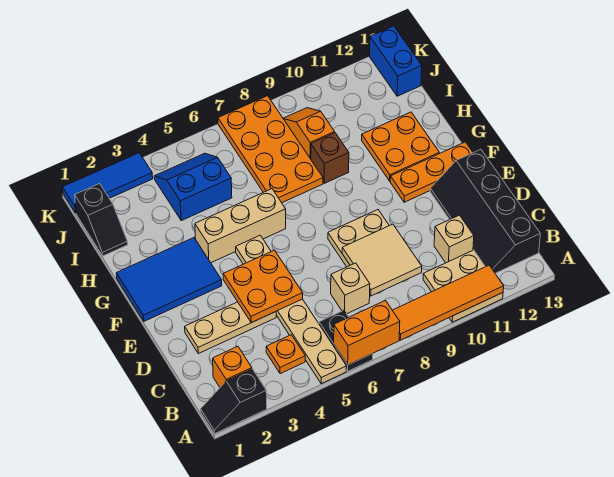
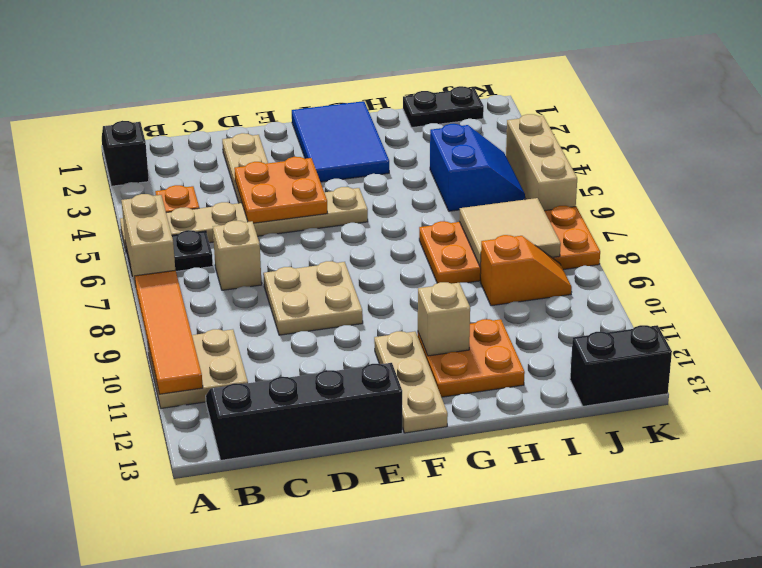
orange 1x2 brick [334,301,400,365] -> tan 1x2 brick [121,194,175,286]
orange 1x1 brick [213,346,252,387] -> none
tan 2x2 tile [342,224,422,296] -> tan 2x2 tile moved to [459,198,561,267]
tan 1x1 brick [434,215,474,263] -> tan 1x1 brick moved to [418,282,470,356]
orange 1x3 plate [390,142,473,202] -> tan 1x3 plate [374,331,448,433]
tan 1x3 brick [195,189,286,263] -> tan 1x3 brick moved to [506,114,577,211]
brown 1x1 brick [311,133,349,183] -> none
black 1x2 slope [75,184,128,256] -> black 1x2 plate [403,86,484,128]
blue 1x2 brick [370,26,422,96] -> black 1x2 brick [570,325,672,406]
blue 1x3 tile [62,153,153,213] -> none

